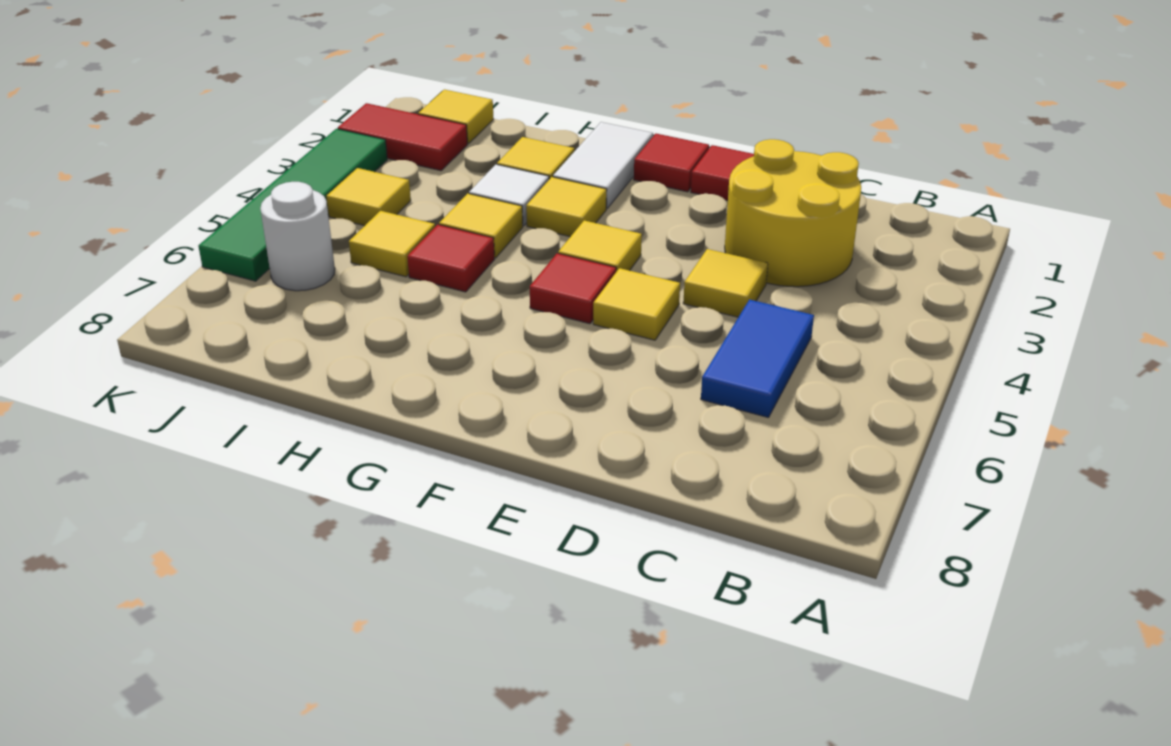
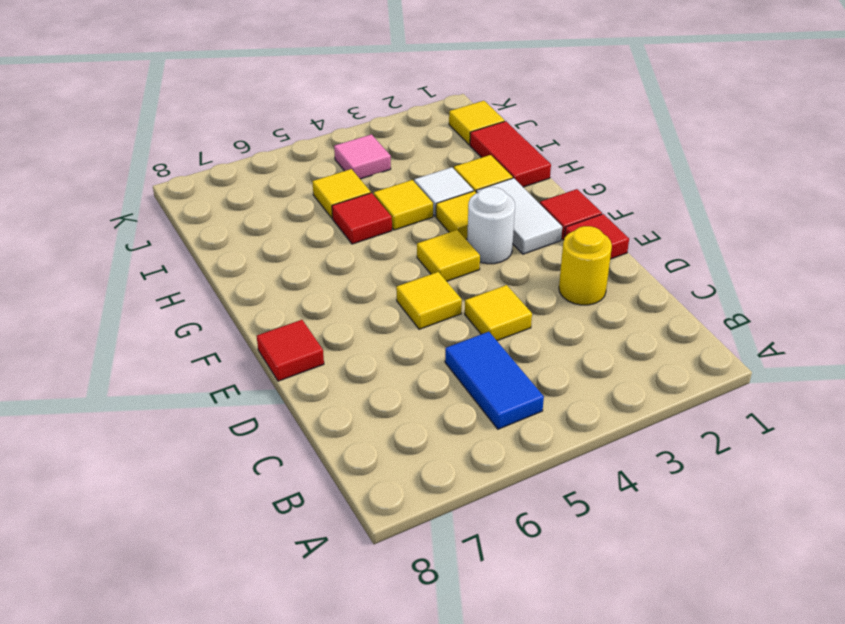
yellow 2x2 round brick [725,139,861,287] -> yellow 1x1 round brick [559,226,612,305]
blue 1x2 tile [701,300,814,418] -> blue 1x2 tile turned to [445,332,544,429]
red 1x1 tile [530,253,616,324] -> red 1x1 tile moved to [257,320,324,381]
white 1x2 tile [553,122,653,208] -> white 1x2 tile turned to [476,178,562,254]
red 1x2 tile [338,103,468,171] -> red 1x2 tile moved to [470,121,551,187]
yellow 1x1 tile [326,168,411,226] -> pink 1x1 tile [334,134,391,179]
white 1x1 round brick [260,182,335,291] -> white 1x1 round brick moved to [467,187,515,264]
green 1x4 tile [199,129,387,281] -> none

